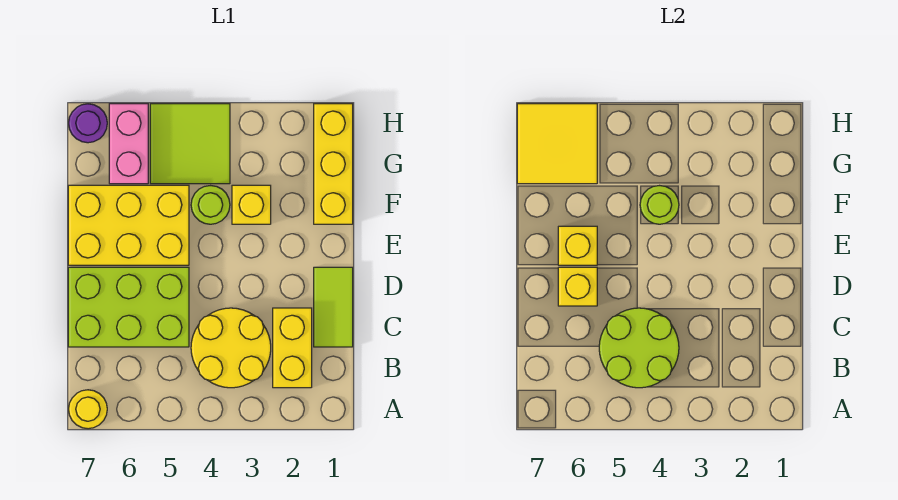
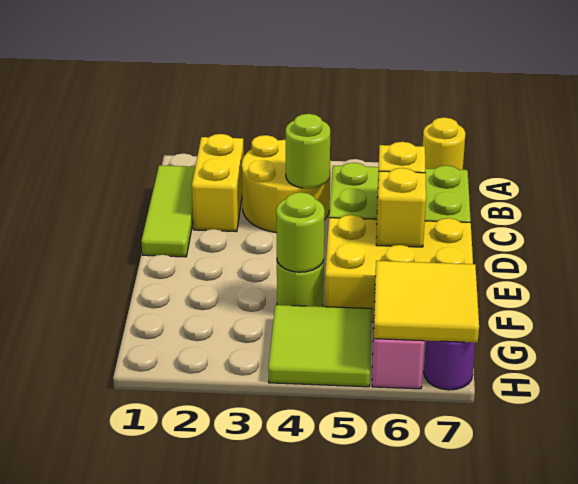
lime 2x2 round brick [599,308,679,388] -> lime 1x1 round brick [286,114,330,188]
lime 1x2 tile [314,267,353,347] -> lime 1x3 tile [141,165,195,257]
yellow 1x3 brick [314,104,353,224] -> none
yellow 1x1 brick [232,185,271,224] -> none

